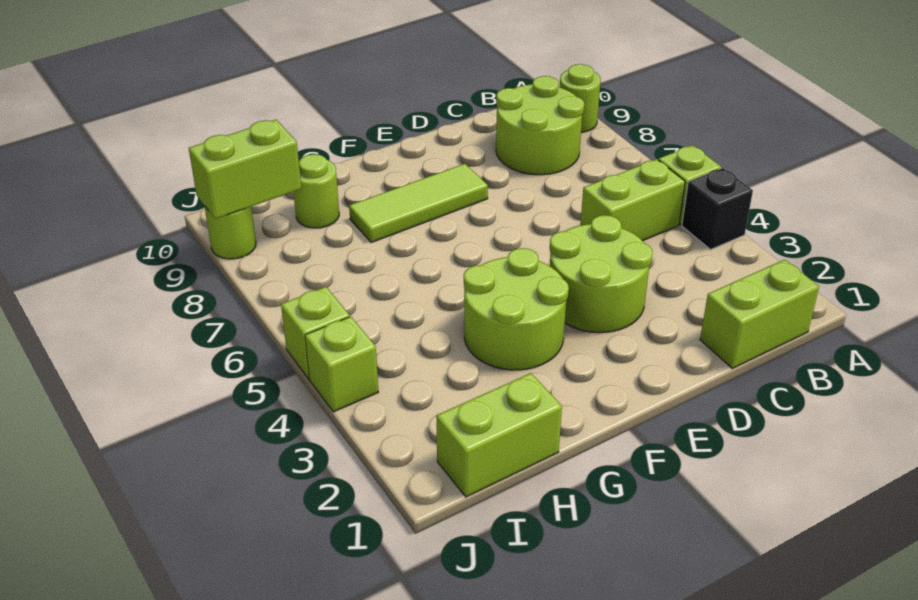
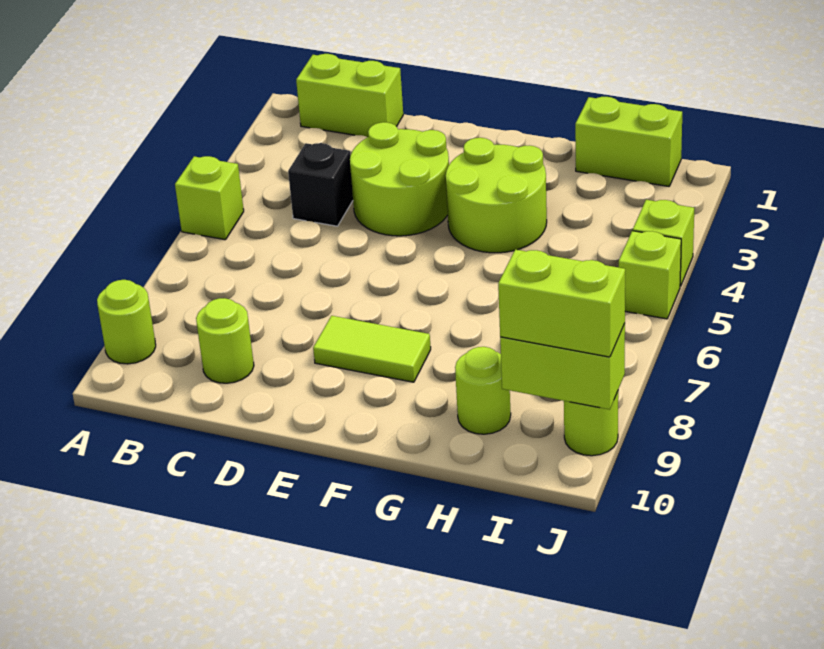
black 1x1 brick [682,168,753,249] -> black 1x1 brick moved to [288,143,353,226]
lime 1x2 brick [580,159,685,241] -> lime 1x2 brick moved to [498,250,625,357]
lime 2x2 round brick [496,76,584,175] -> lime 1x1 round brick [196,298,254,383]
lime 1x3 tile [349,164,488,242] -> lime 1x2 tile [313,316,431,382]

